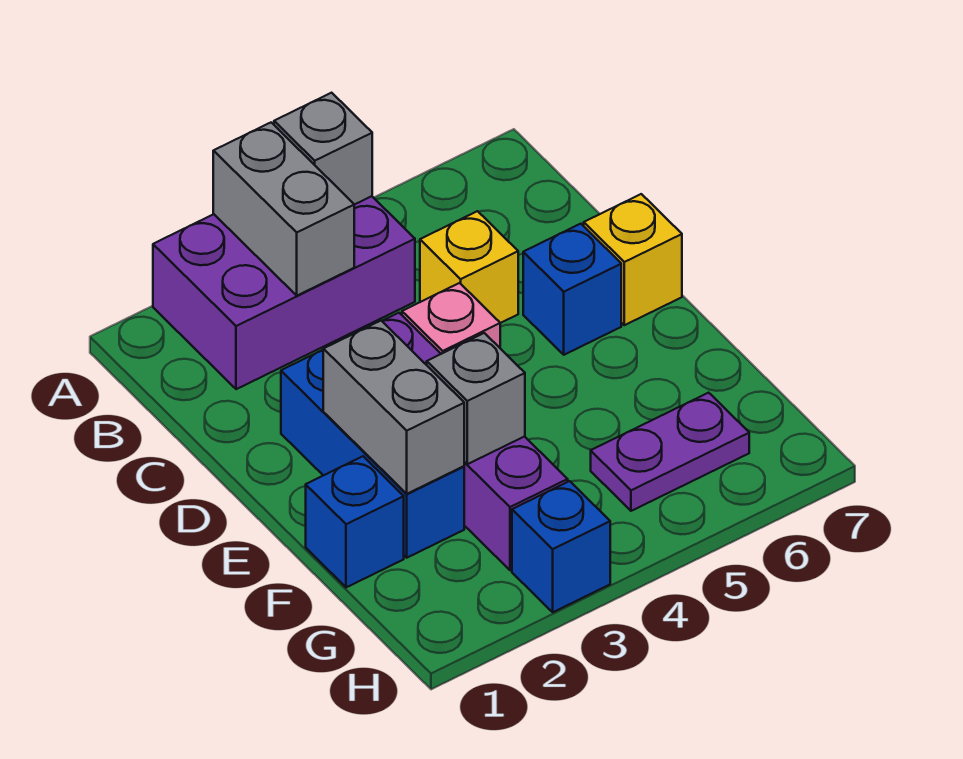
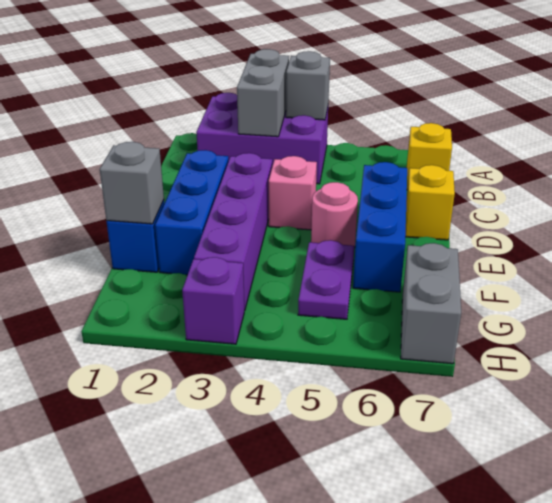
yellow 1x1 brick [420,211,518,323] -> yellow 1x1 brick moved to [407,123,452,189]
blue 1x1 brick [523,224,621,355] -> blue 1x3 brick [353,162,407,292]
grey 1x2 brick [323,321,464,494] -> grey 1x2 brick moved to [401,243,461,364]
none -> pink 1x1 round brick [311,182,358,248]
grey 1x1 brick [427,333,525,464] -> grey 1x1 brick moved to [100,142,164,224]
purple 1x2 plate [591,393,749,511] -> purple 1x2 plate turned to [298,240,354,319]
blue 1x1 brick [512,481,610,612] -> purple 1x1 brick [182,257,244,344]

